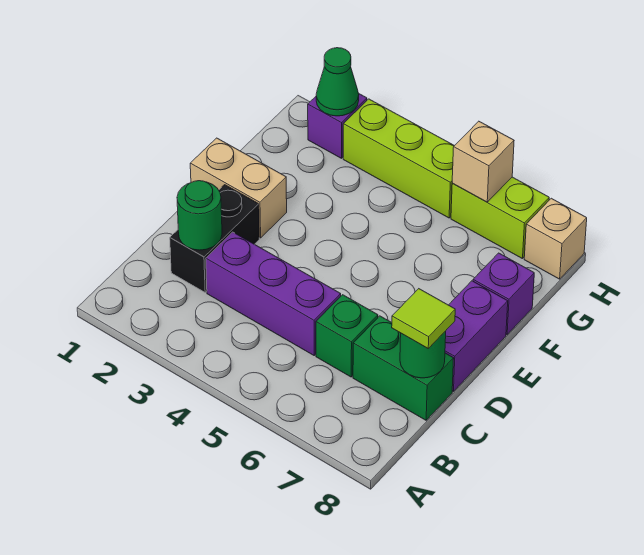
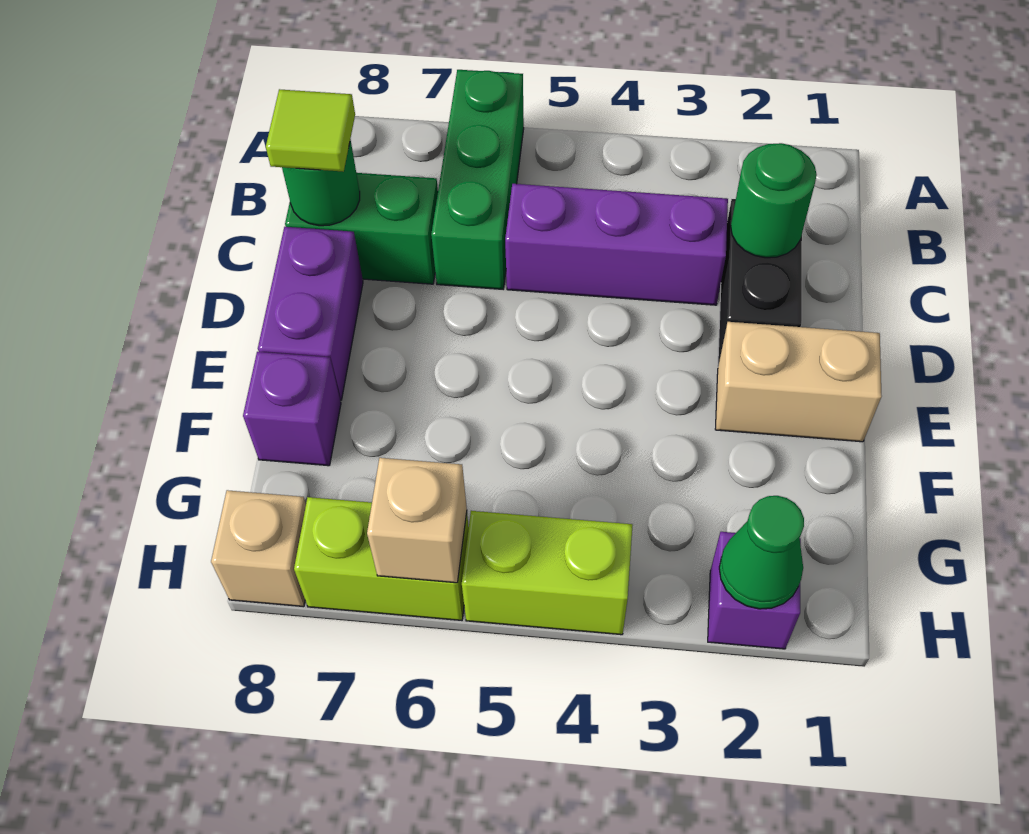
green 1x1 brick [316,295,378,377] -> green 1x3 brick [431,70,524,289]
lime 1x3 brick [343,99,454,218] -> lime 1x2 brick [462,511,633,635]

